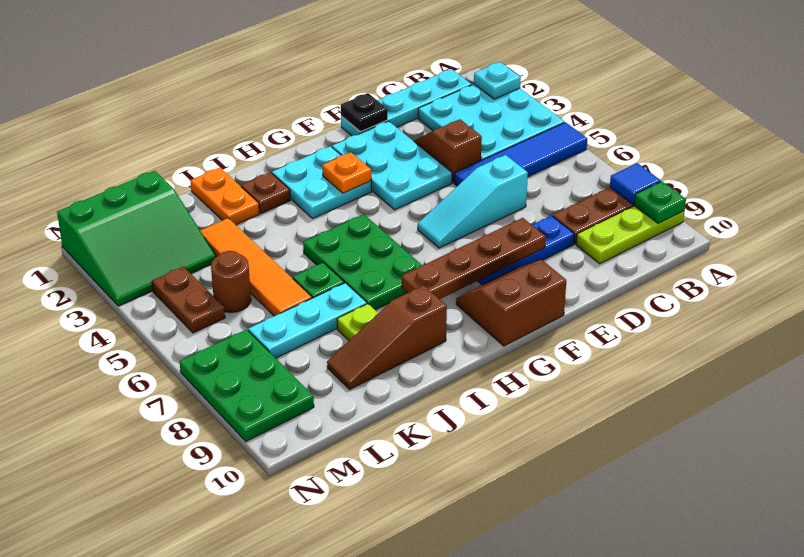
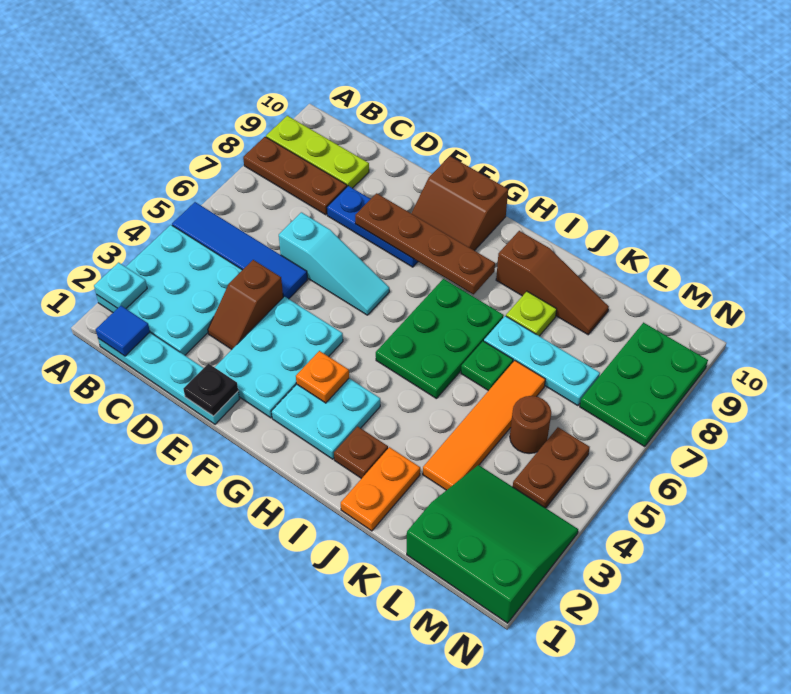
blue 1x1 tile [610,163,661,205] -> blue 1x1 tile moved to [96,306,150,356]
green 1x1 plate [634,181,686,224] -> none

